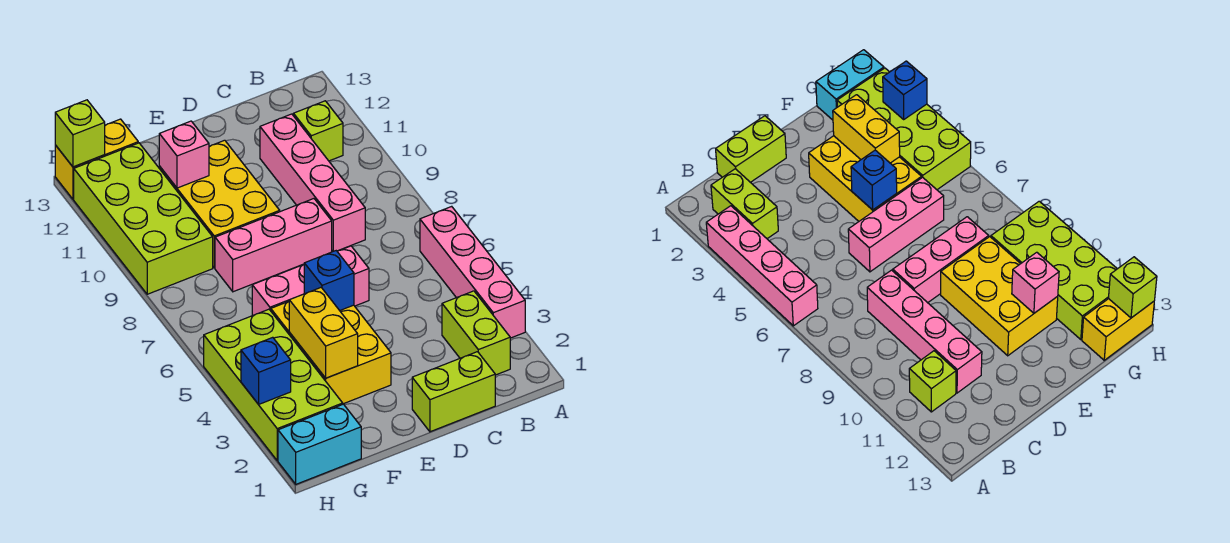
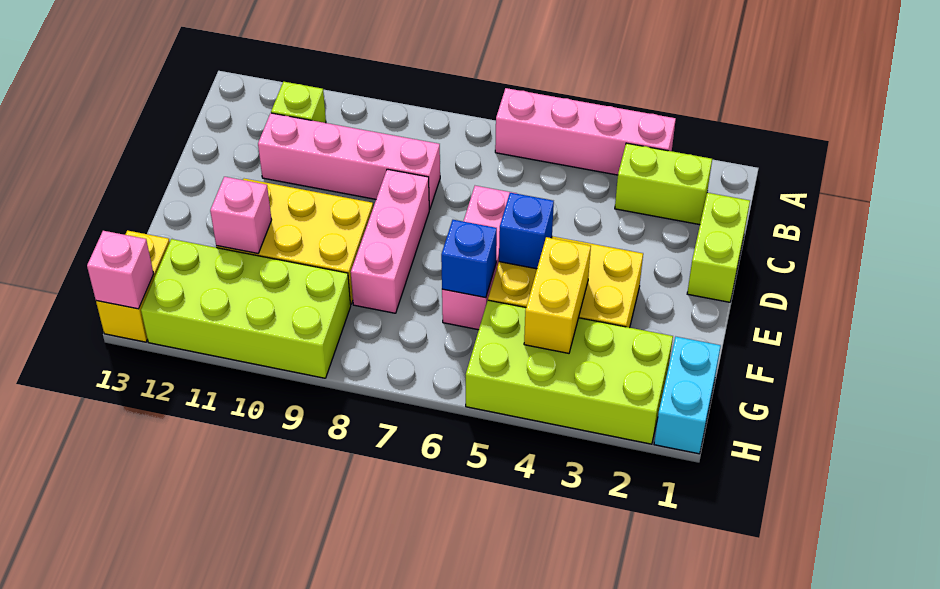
yellow 1x2 brick [289,288,358,378] -> yellow 1x2 brick turned to [524,237,591,353]
blue 1x1 brick [241,337,291,404] -> blue 1x1 brick moved to [441,220,497,298]
lime 1x1 brick [55,100,105,167] -> pink 1x1 brick [87,231,154,309]

